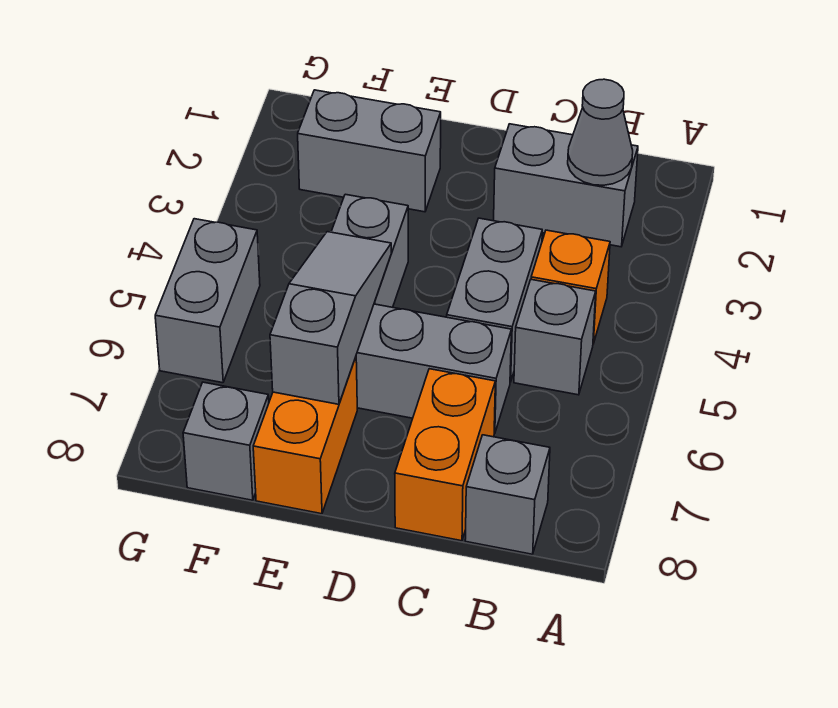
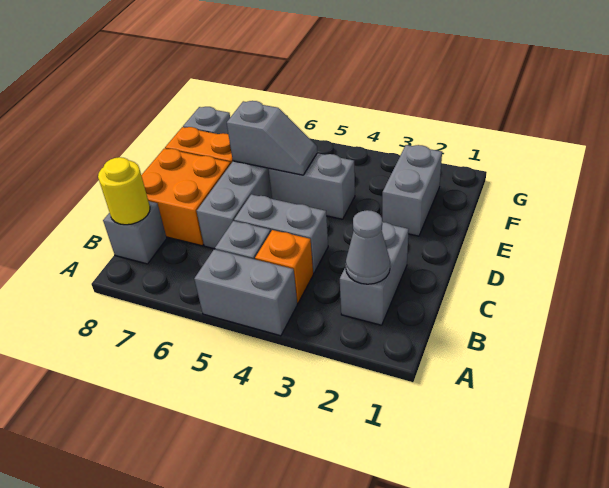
none -> yellow 1x1 round brick [98,157,150,225]
orange 1x2 brick [395,369,495,541] -> orange 2x2 brick [141,148,231,246]
grey 1x3 slope [270,232,391,404] -> grey 1x2 slope [227,101,317,175]
grey 1x2 brick [155,219,260,383] -> grey 1x2 brick moved to [194,249,297,336]

